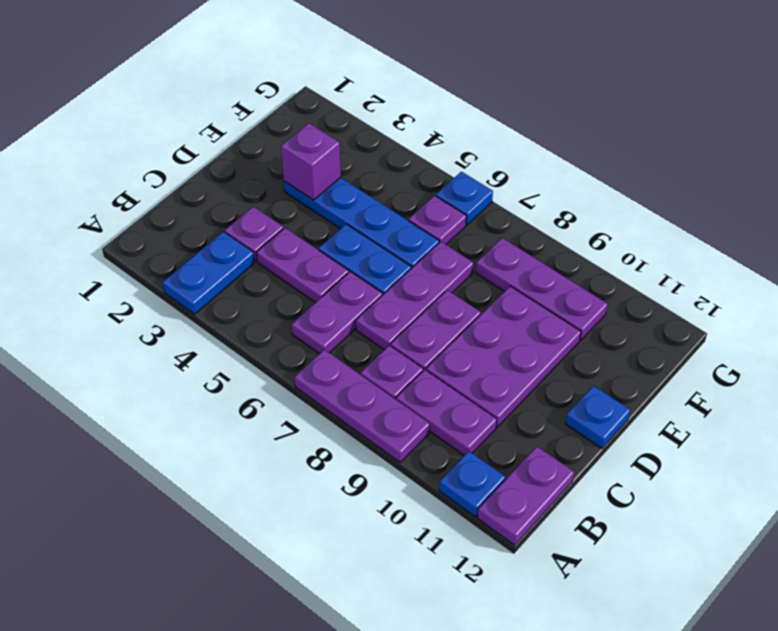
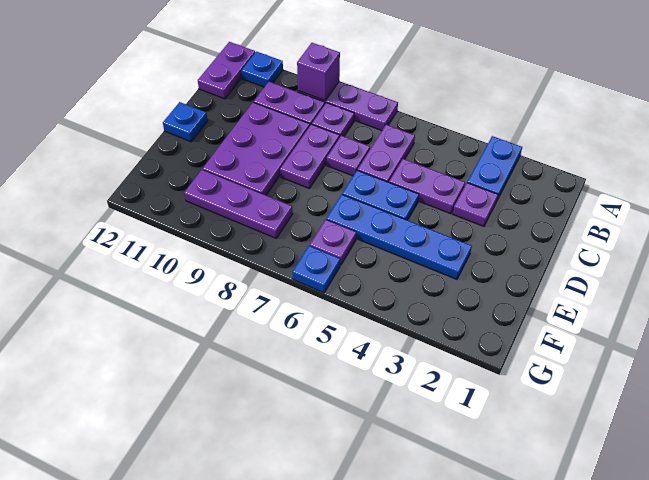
purple 1x3 plate [356,242,473,350] -> purple 1x1 plate [327,136,370,176]
purple 1x1 brick [281,123,341,200] -> purple 1x1 brick moved to [297,43,340,101]

